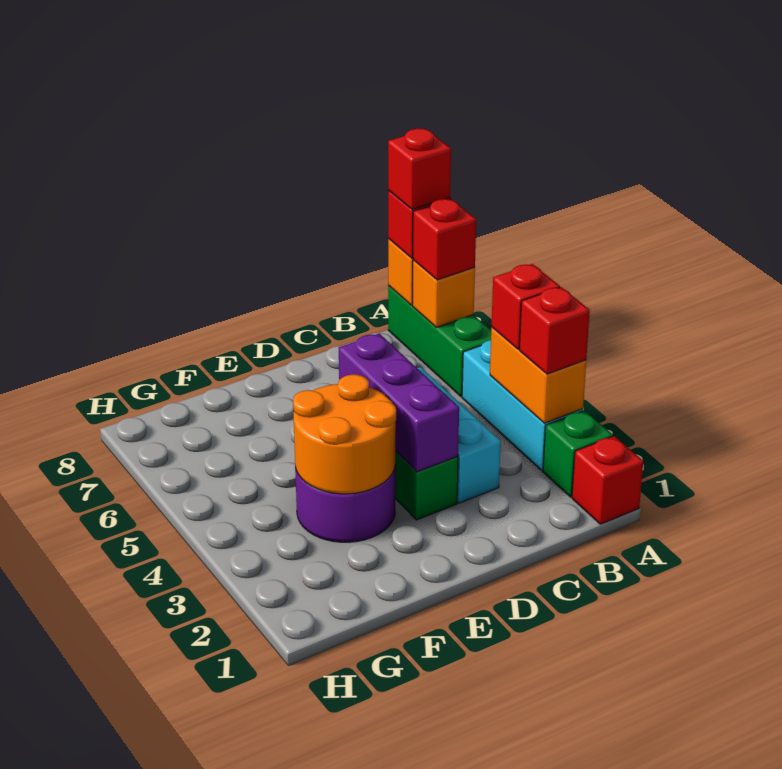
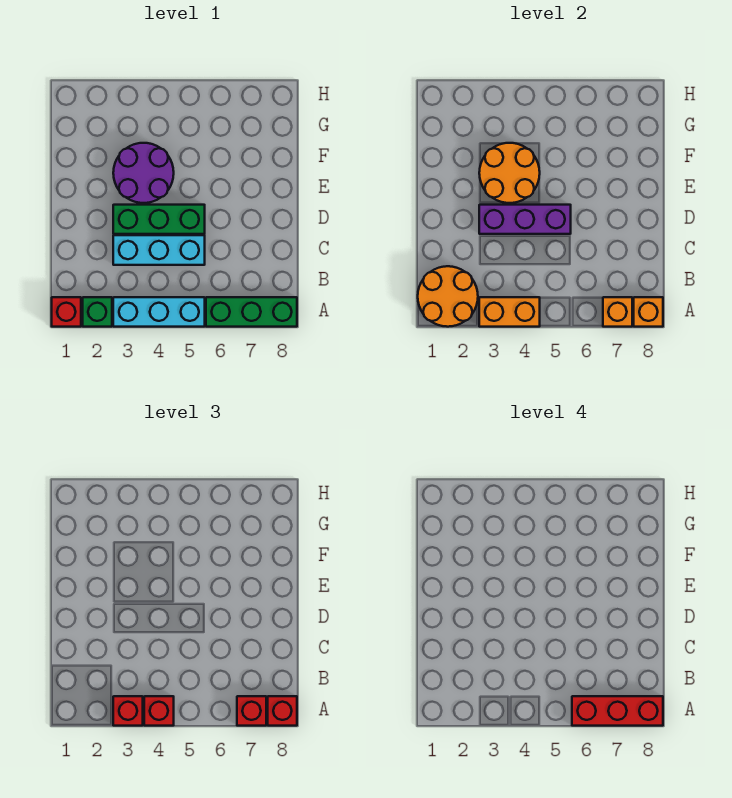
none -> orange 2x2 round brick [418,266,478,327]
red 1x1 brick [388,129,451,210] -> red 1x3 brick [572,696,663,726]

